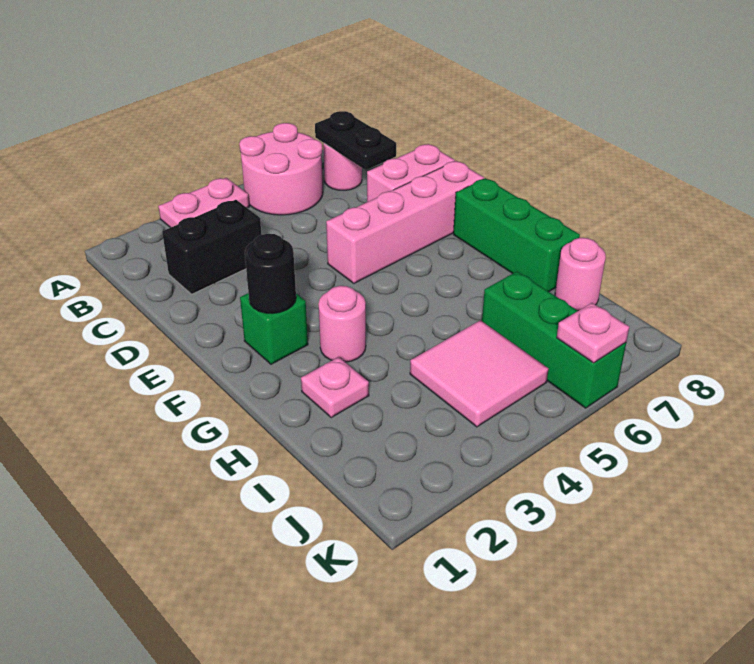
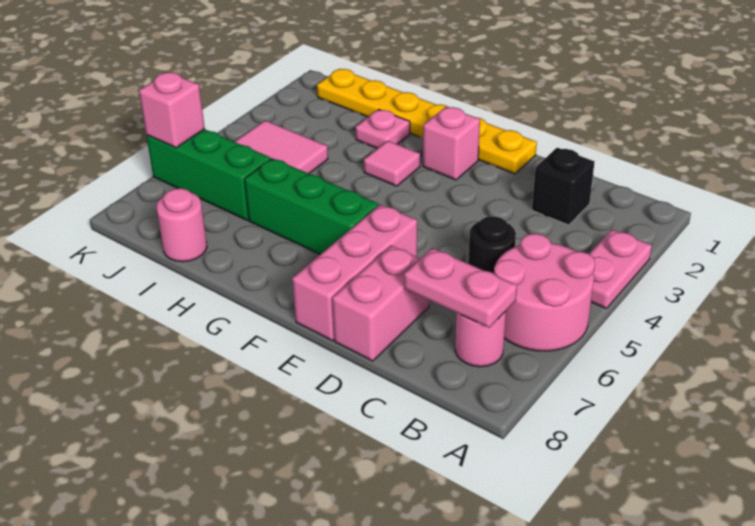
black 1x2 plate [315,111,396,170] -> pink 1x2 plate [404,248,517,328]
black 1x2 brick [162,200,262,294] -> black 1x1 brick [532,148,594,225]
none -> yellow 1x6 plate [317,69,537,174]
pink 1x4 brick [326,161,484,283] -> pink 1x3 brick [292,204,417,341]
green 1x1 brick [240,293,308,364] -> pink 1x1 brick [423,107,480,180]
black 1x1 round brick [245,234,296,313] -> black 1x1 round brick moved to [468,216,516,274]
green 1x3 brick [453,178,580,292] -> green 1x3 brick moved to [244,158,379,254]
pink 1x1 round brick [318,286,366,362] -> pink 1x1 tile [364,141,420,186]
pink 1x1 plate [557,303,629,363] -> pink 1x1 brick [139,72,205,148]

